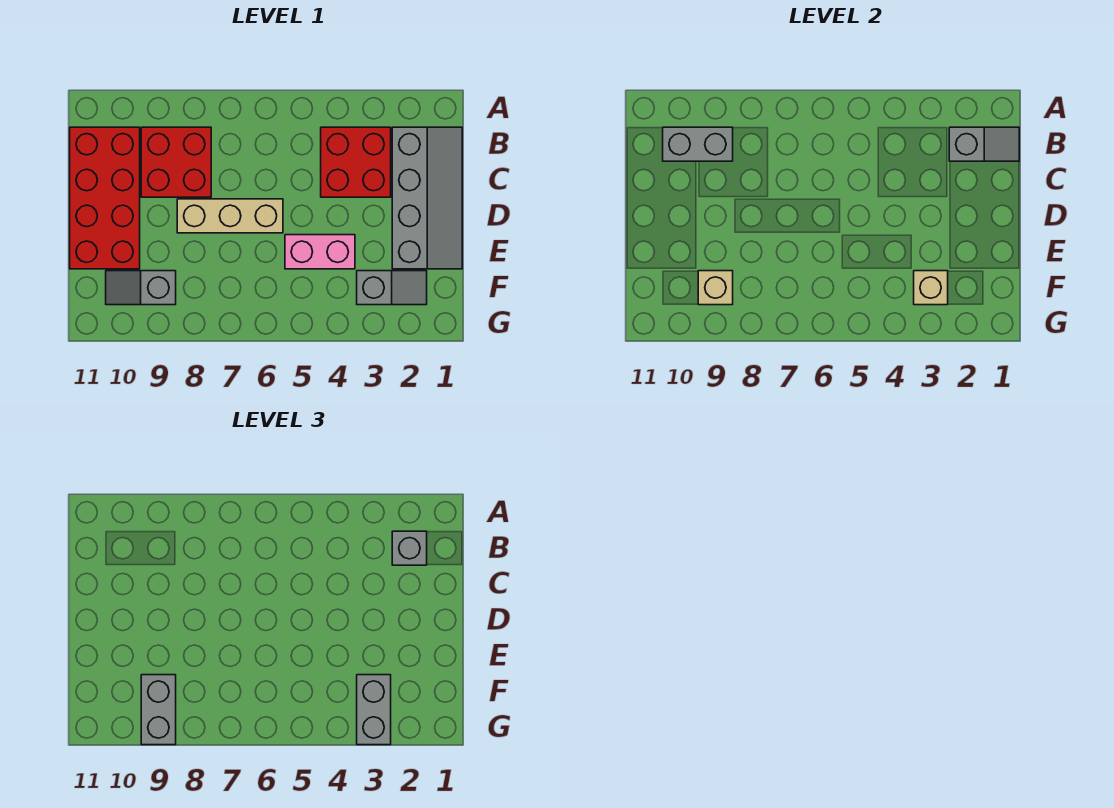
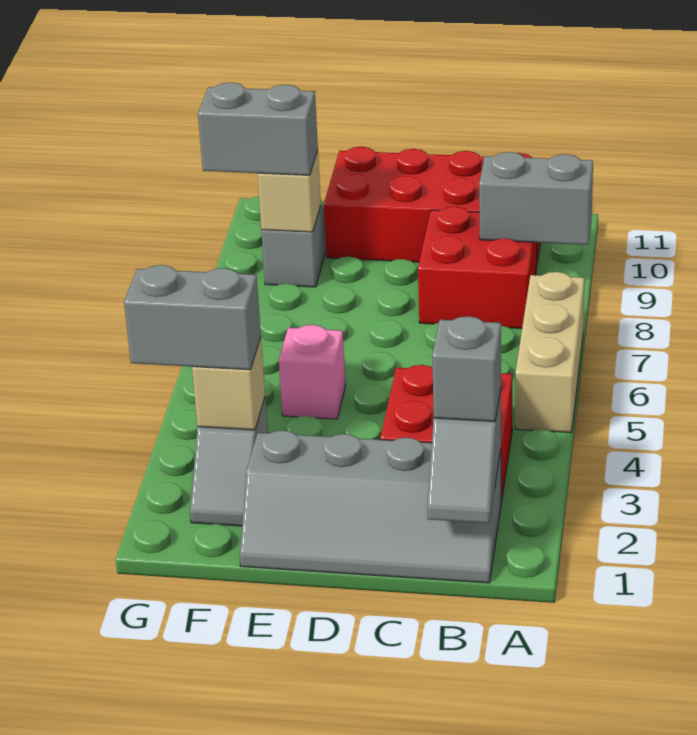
grey 1x2 brick [663,127,733,161] -> grey 1x2 brick turned to [479,152,593,245]
tan 1x3 brick [177,199,283,233] -> tan 1x3 brick moved to [515,272,585,432]
pink 1x2 brick [285,235,355,269] -> pink 1x1 brick [279,325,345,419]

